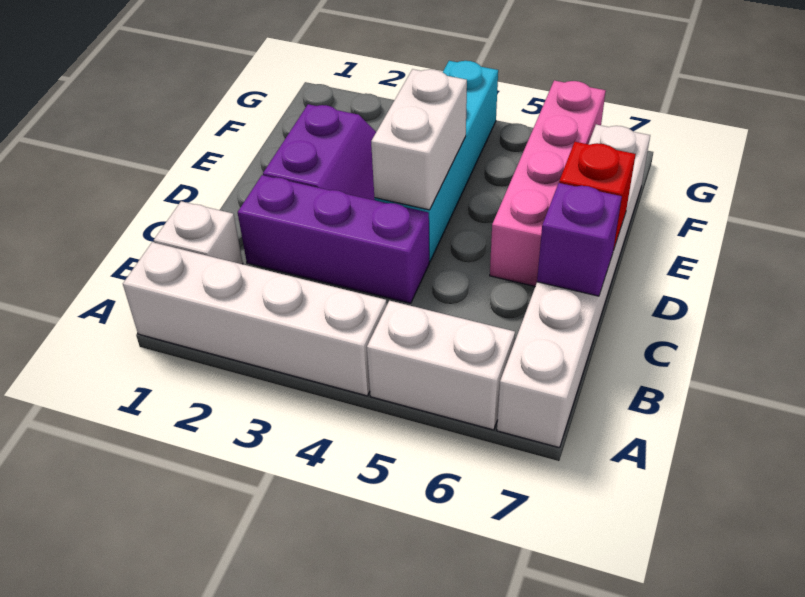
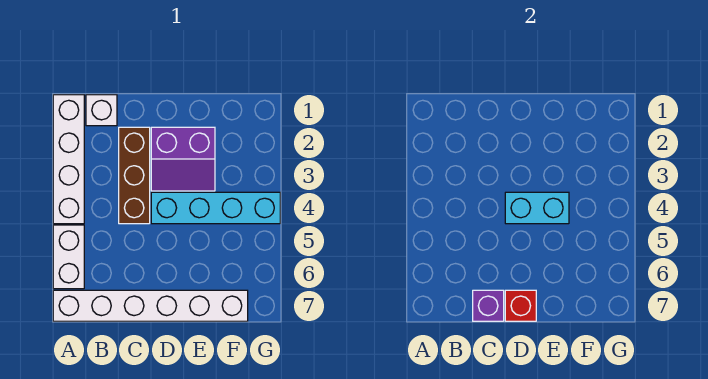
purple 1x3 brick [238,175,429,303] -> brown 1x3 brick [119,127,150,224]
white 1x2 brick [371,69,467,210] -> cyan 1x2 brick [505,192,569,224]
pink 1x4 brick [490,80,606,286] -> none

